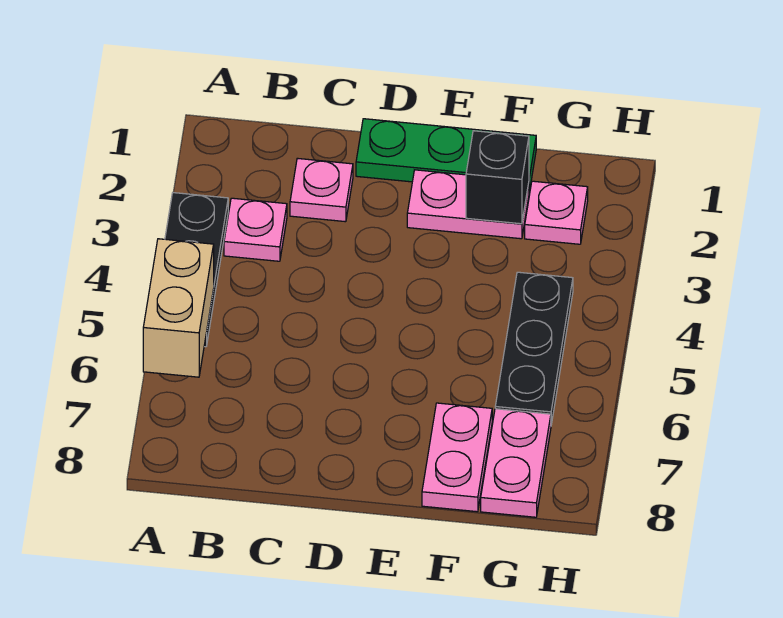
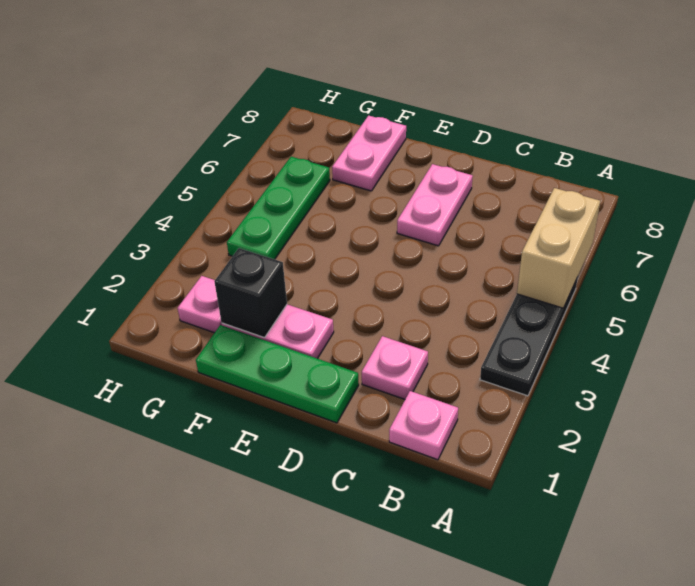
pink 1x1 plate [224,198,287,261] -> pink 1x1 plate moved to [389,391,458,460]
black 1x3 plate [495,272,573,424] -> green 1x3 plate [227,157,330,259]
pink 1x2 plate [481,409,551,517] -> pink 1x2 plate moved to [397,164,473,246]

